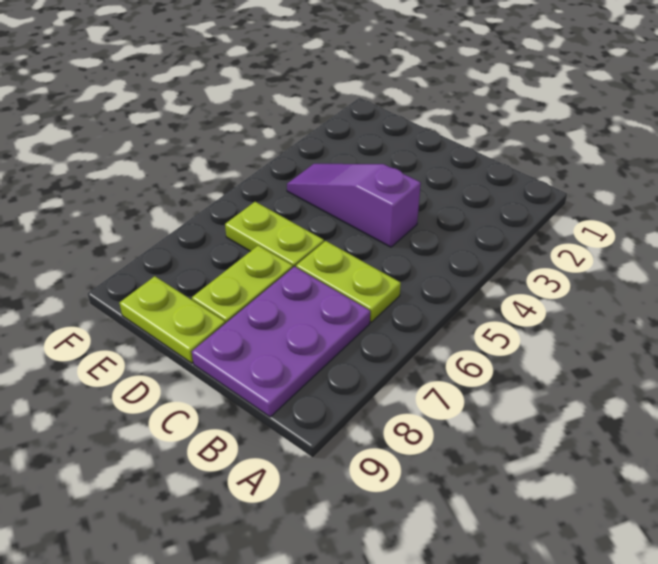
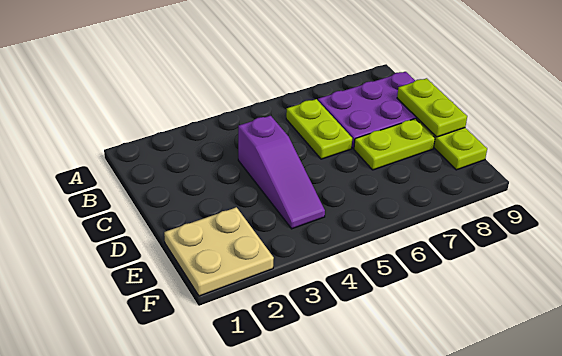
lime 1x2 plate [225,202,324,267] -> lime 1x2 plate moved to [397,78,467,137]
none -> tan 2x2 plate [164,207,274,296]

